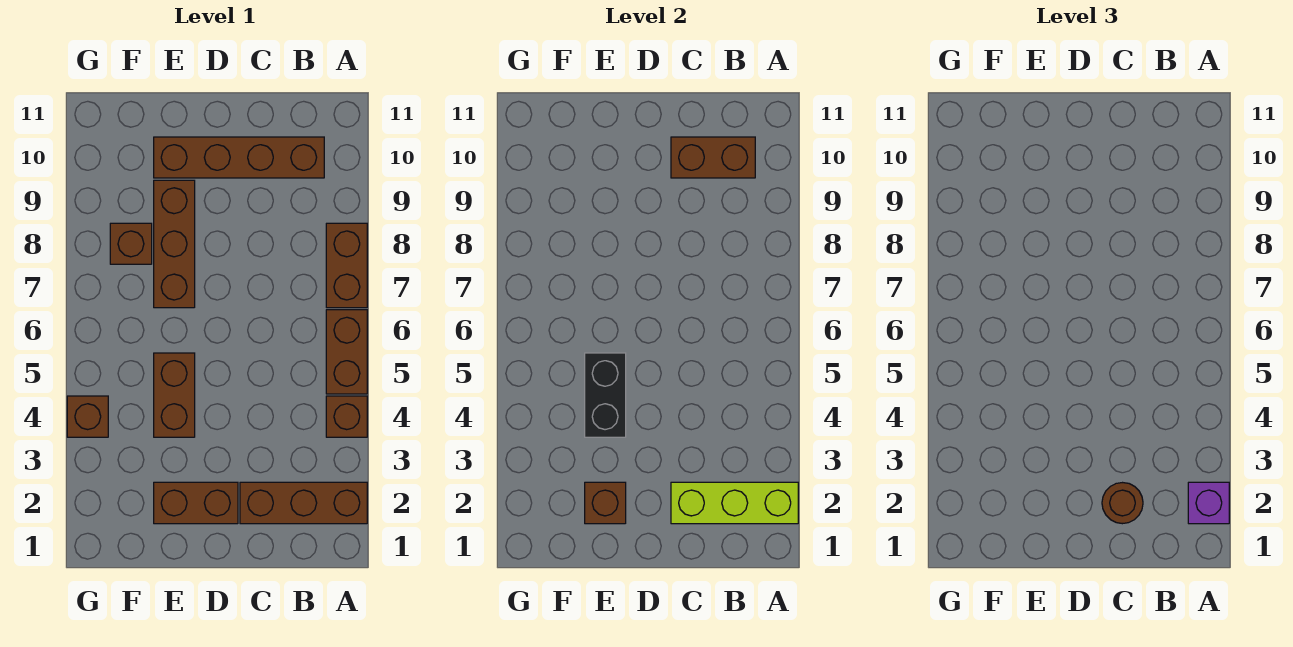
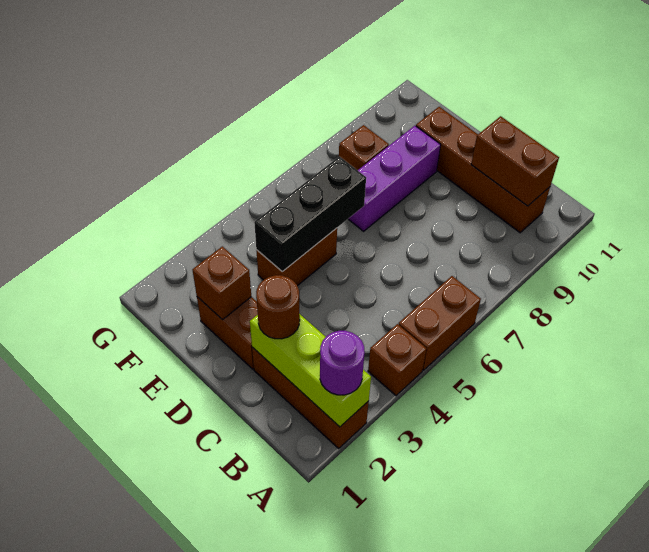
purple 1x1 brick [1188,482,1229,524] -> purple 1x1 round brick [320,331,365,395]
brown 1x2 brick [326,223,367,308] -> none
black 1x2 brick [585,353,626,437] -> black 1x3 brick [254,156,366,272]
brown 1x3 brick [154,180,195,308] -> purple 1x3 brick [348,126,441,231]
brown 1x1 brick [67,396,108,437] -> none

